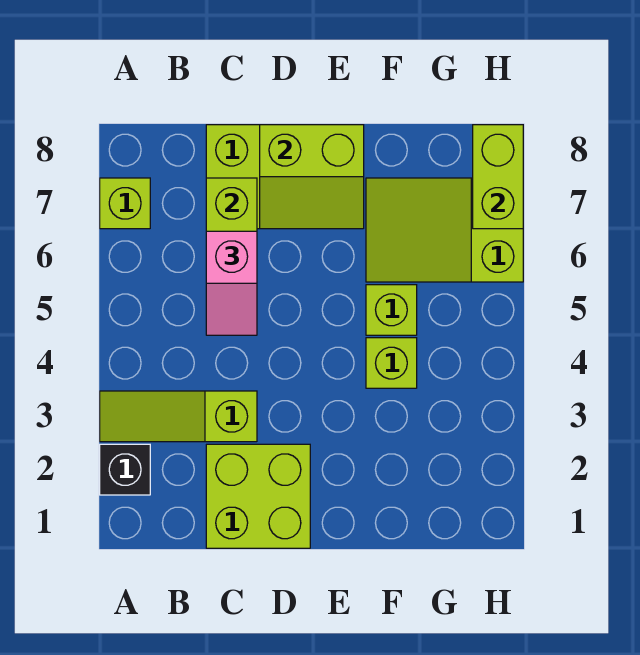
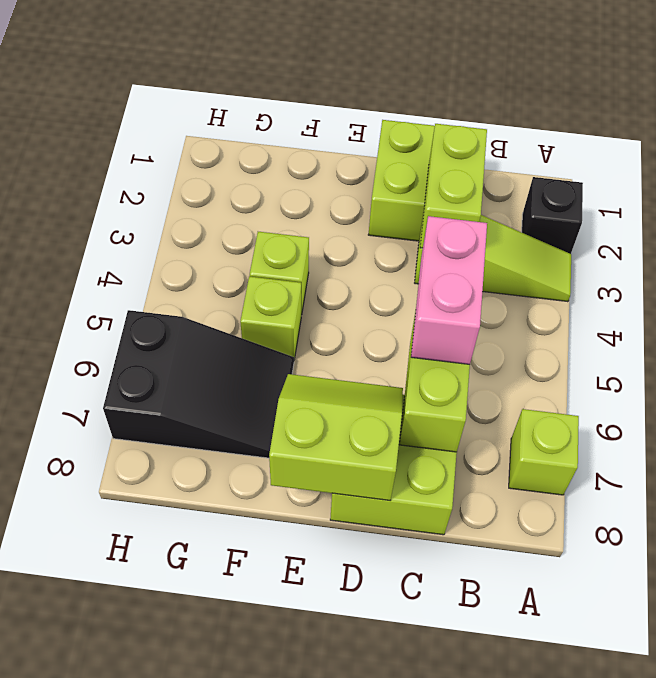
pink 1x2 slope [206,231,257,335] -> pink 1x2 brick [411,216,487,364]
lime 2x3 slope [366,178,523,282] -> black 2x3 slope [103,310,294,458]
lime 1x2 brick [473,125,523,229] -> lime 1x2 brick moved to [420,124,487,248]

